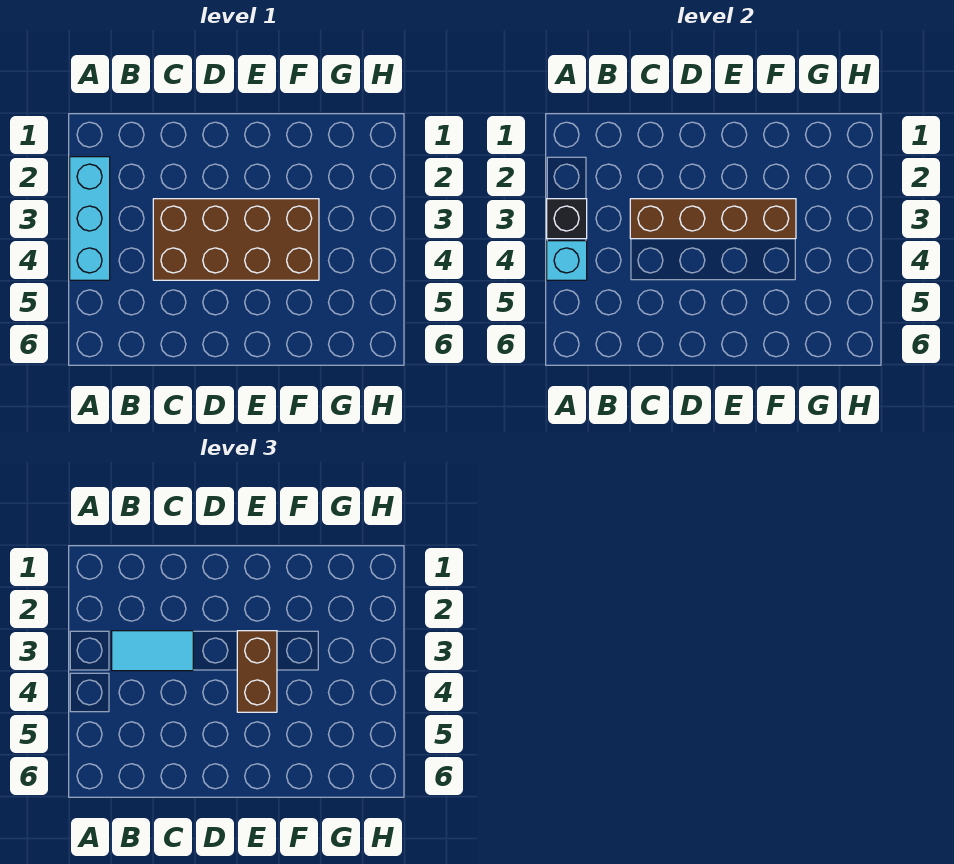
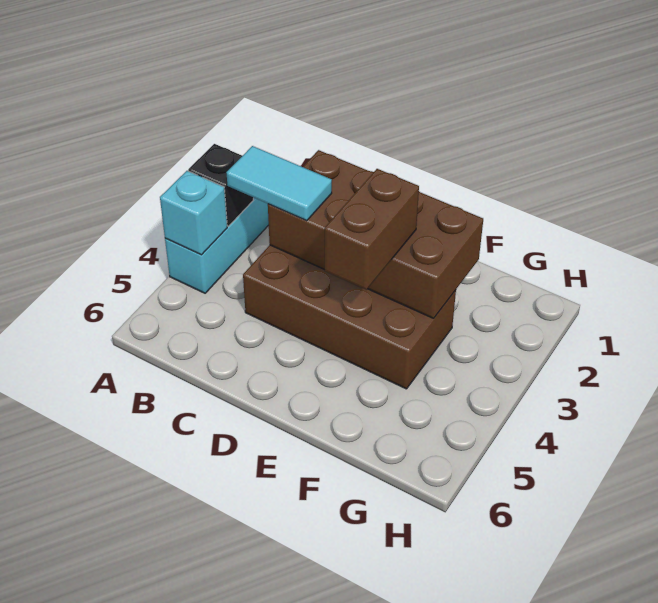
brown 1x4 brick [630,199,796,239] -> brown 2x4 brick [268,150,483,318]

